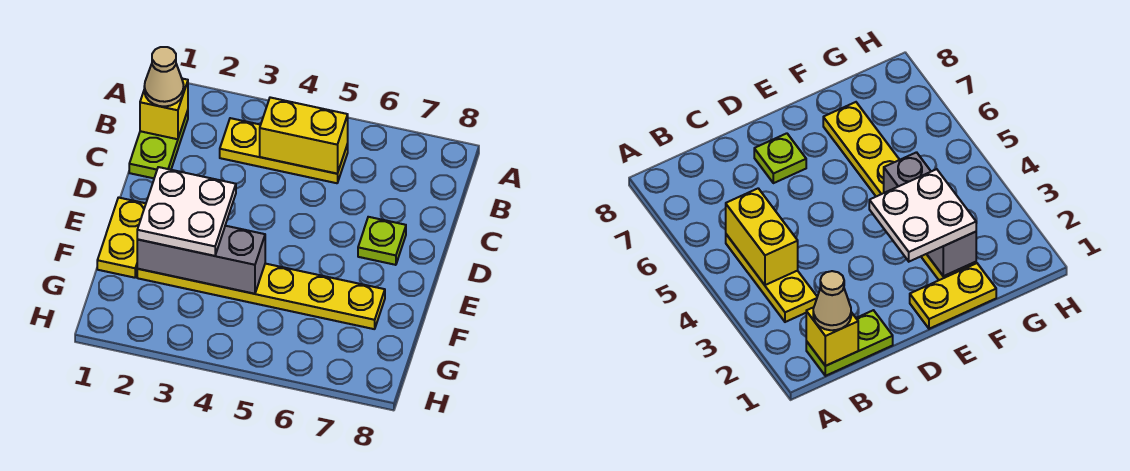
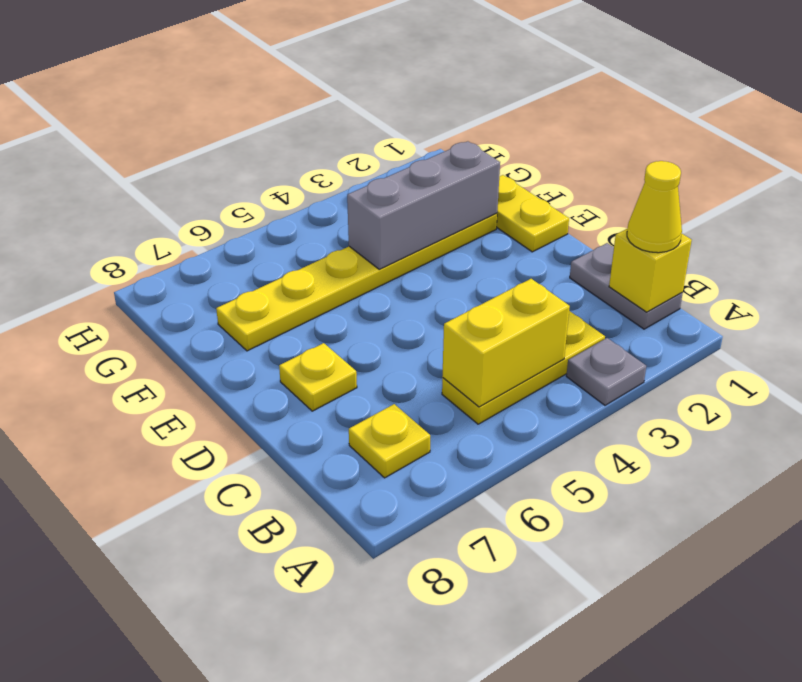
none -> grey 1x1 plate [566,338,646,405]
lime 1x2 plate [129,111,188,178] -> grey 1x2 plate [570,243,683,329]
tan 1x1 cone [144,47,184,106] -> yellow 1x1 cone [627,161,682,253]
none -> yellow 1x1 plate [349,404,430,478]
lime 1x1 plate [358,217,406,265] -> yellow 1x1 plate [279,343,357,411]
white 2x2 plate [137,167,236,256] -> none

